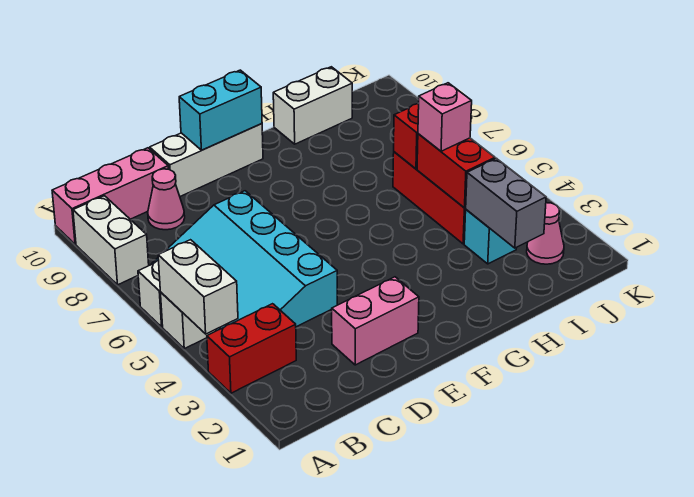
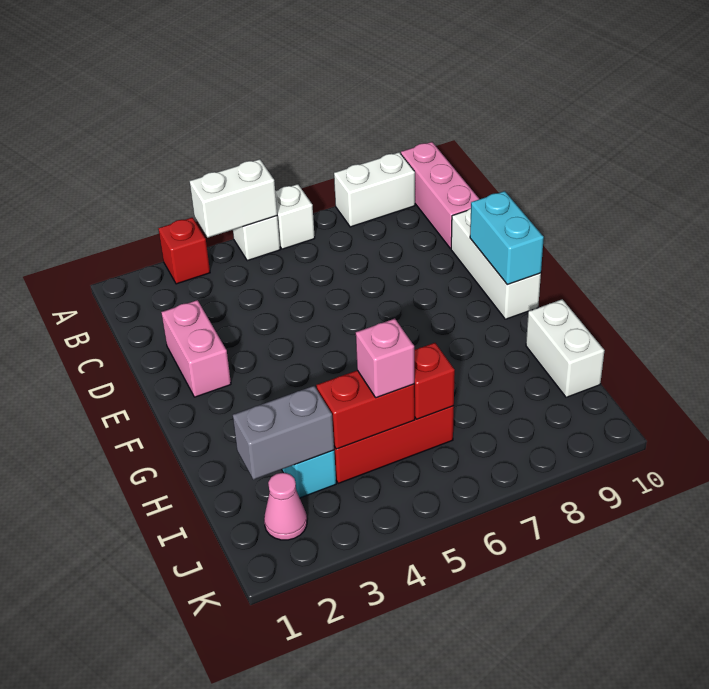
red 1x2 brick [207,304,296,393] -> red 1x1 brick [158,217,210,284]
cyan 3x4 slope [152,191,337,331] -> none
pink 1x1 cone [148,169,185,230] -> none

